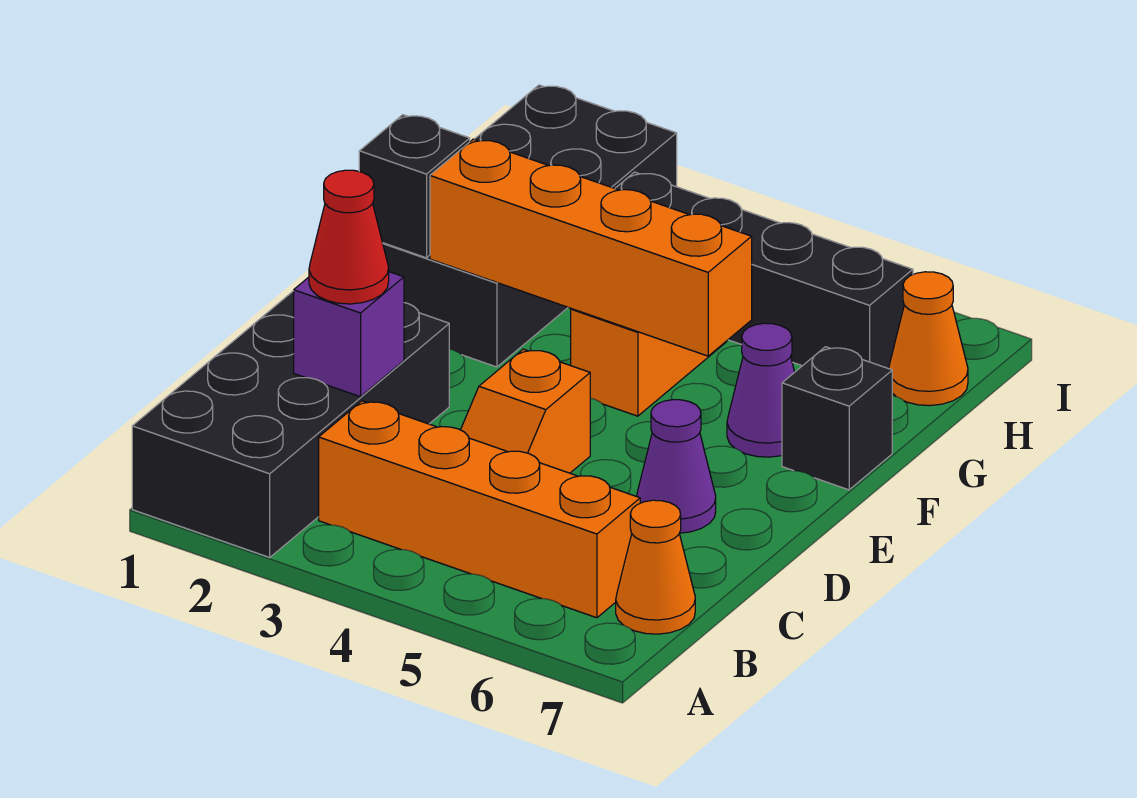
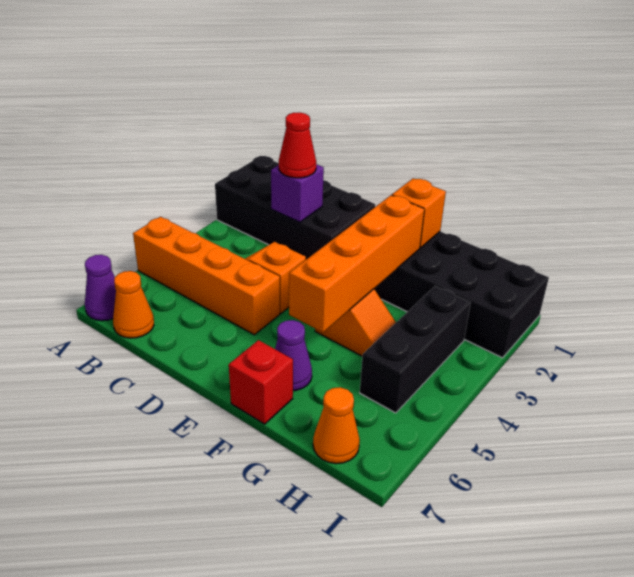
orange 1x4 brick [319,401,640,618] -> orange 1x4 brick turned to [133,217,280,335]
purple 1x1 cone [637,400,716,533] -> purple 1x1 cone moved to [85,255,116,321]
black 1x1 brick [359,115,470,258] -> orange 1x1 brick [392,178,446,248]
black 1x1 brick [782,347,892,490] -> red 1x1 brick [229,340,293,424]
black 1x4 brick [615,172,913,369] -> black 1x3 brick [360,286,471,413]

